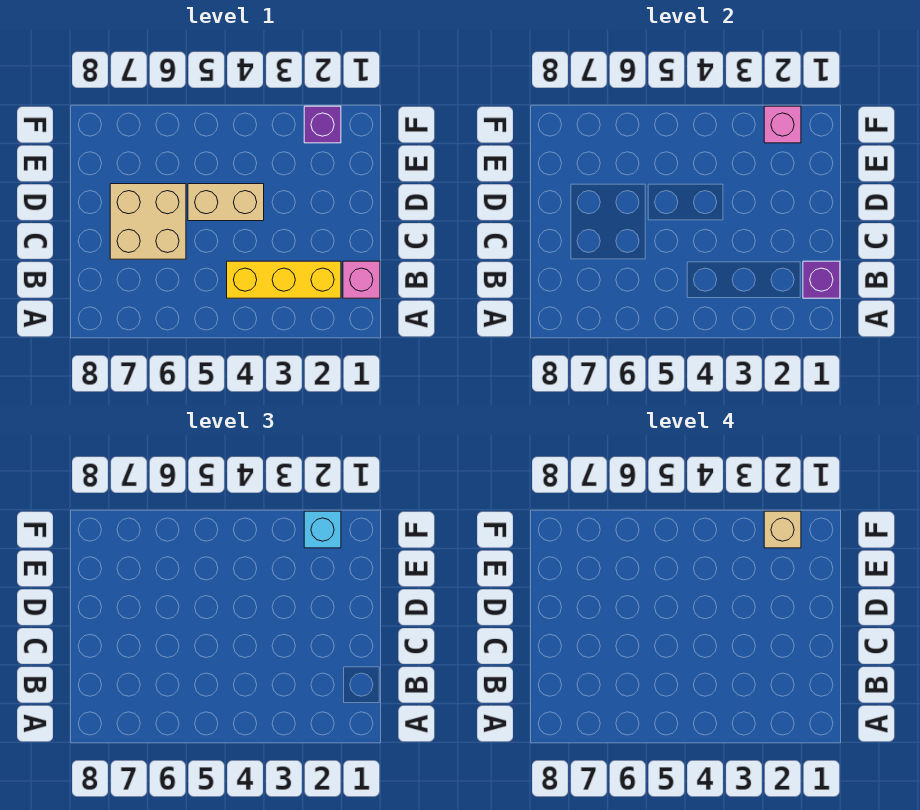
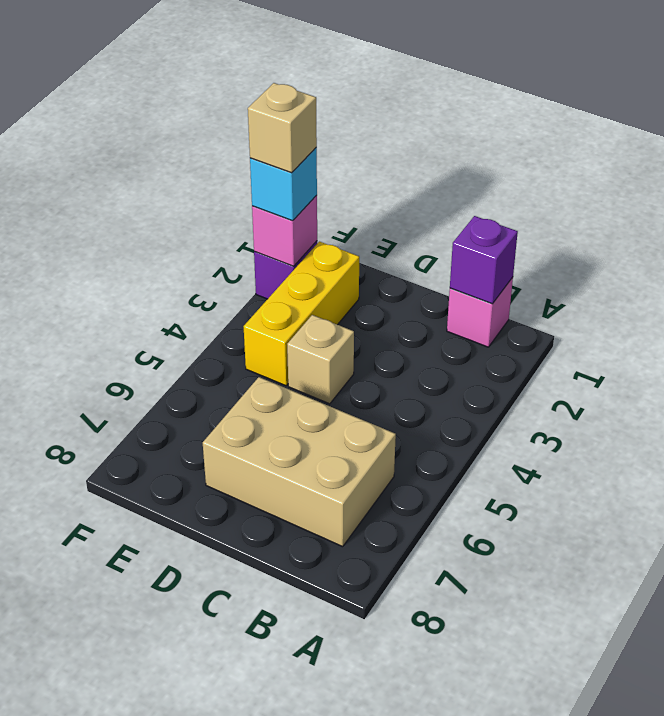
yellow 1x3 brick [227,261,341,298] -> yellow 1x3 brick moved to [244,242,359,386]
tan 2x2 brick [110,184,186,259] -> tan 2x3 brick [203,377,396,547]
tan 1x2 brick [188,184,264,221] -> tan 1x1 brick [287,315,354,404]

